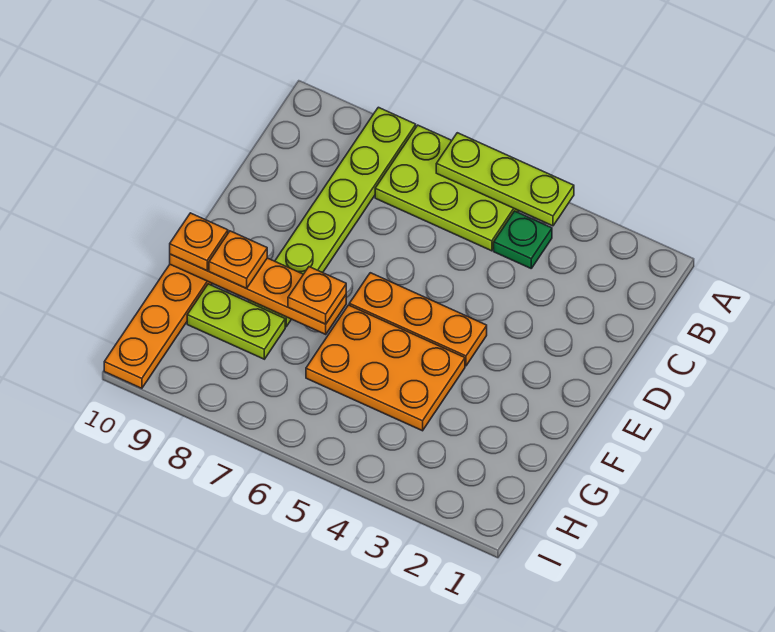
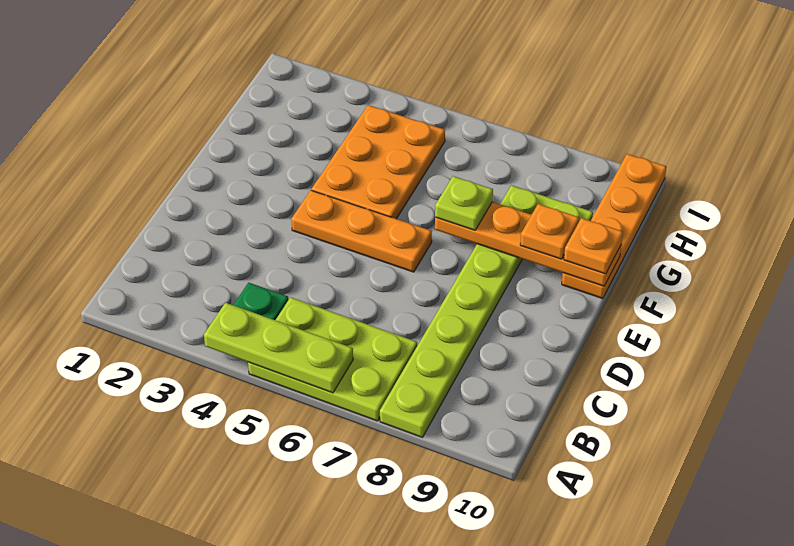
orange 2x3 plate [306,305,465,431] -> orange 2x3 plate turned to [312,105,445,219]
orange 1x1 plate [288,267,346,324] -> lime 1x1 plate [435,176,493,230]

